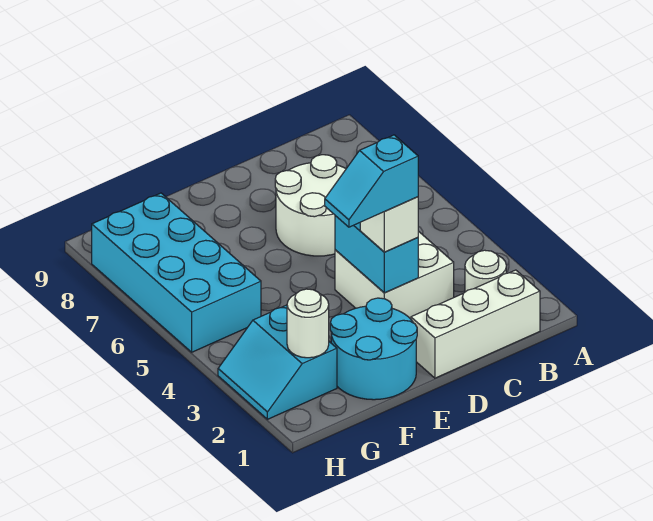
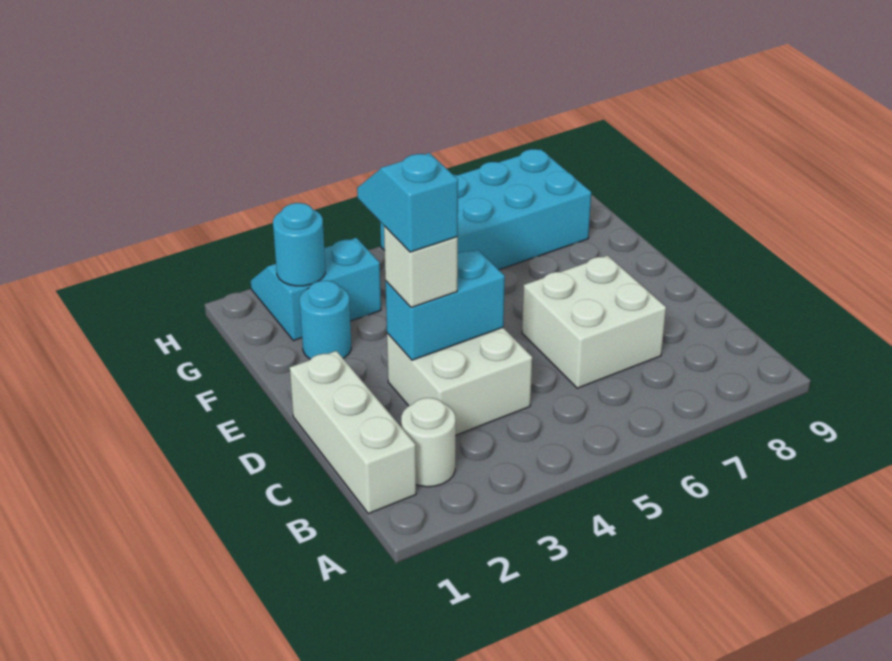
white 2x2 round brick [275,155,346,256] -> white 2x2 brick [522,255,666,388]
cyan 2x2 round brick [330,298,417,400] -> cyan 1x1 round brick [300,281,351,359]
white 1x1 round brick [287,289,329,358] -> cyan 1x1 round brick [273,203,325,286]

